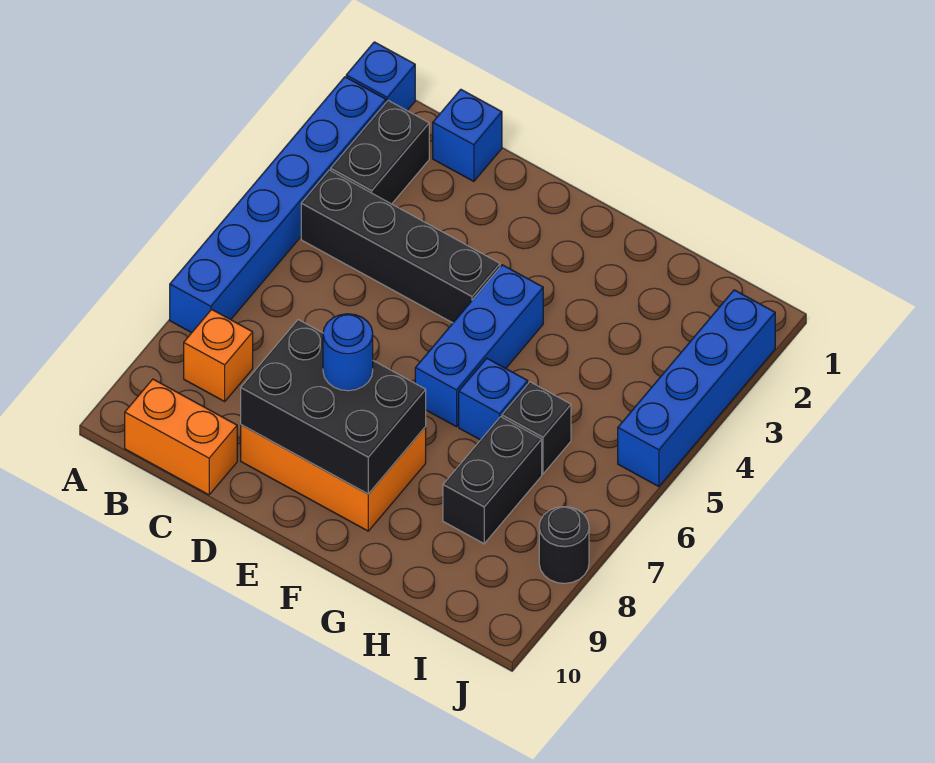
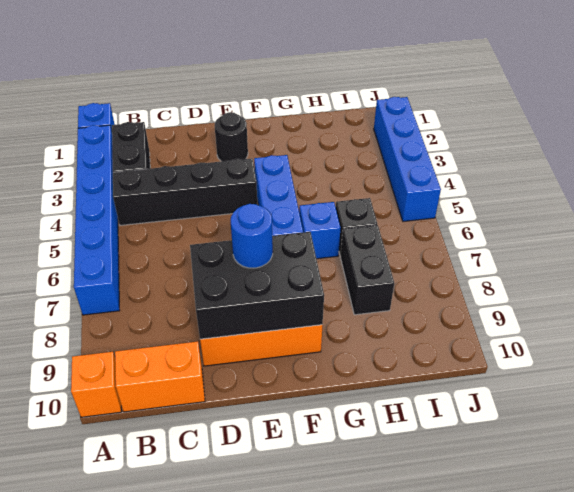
orange 1x1 brick [184,309,253,401] -> orange 1x1 brick moved to [71,352,121,417]
blue 1x1 brick [433,89,502,181] -> none
black 1x1 round brick [539,507,589,583] -> black 1x1 round brick moved to [215,112,248,161]

